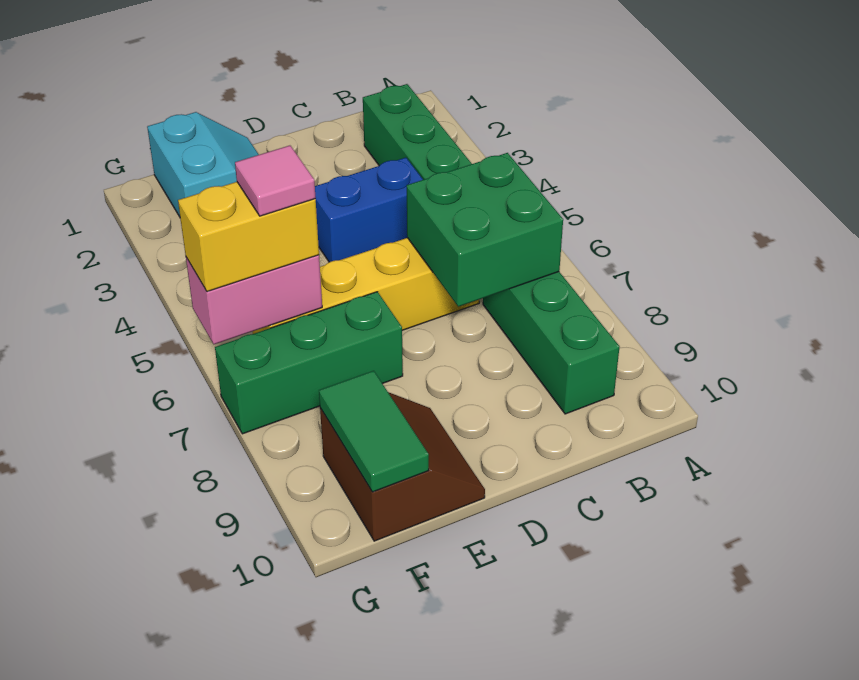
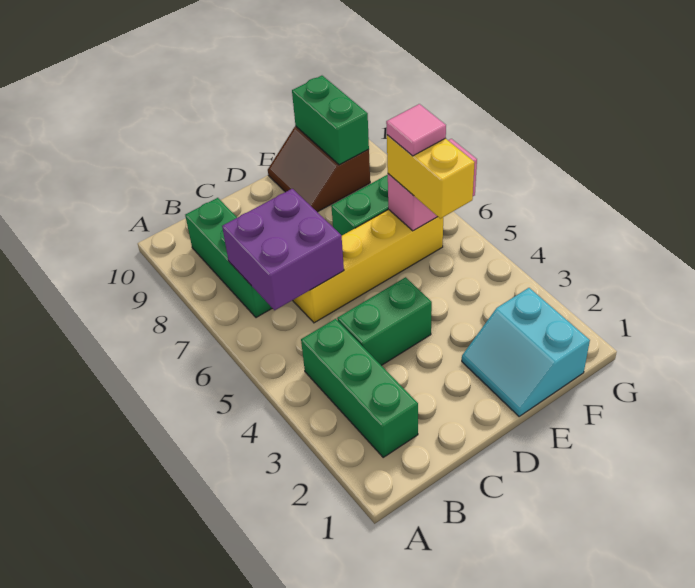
green 2x2 brick [407,153,563,307] -> purple 2x2 brick [222,189,344,310]
blue 1x2 brick [315,158,423,262] -> green 1x2 brick [337,277,432,365]
yellow 1x2 brick [178,182,319,292] -> yellow 1x2 brick turned to [387,135,475,219]
green 1x2 tile [319,371,429,492] -> green 1x2 brick [292,76,369,165]

